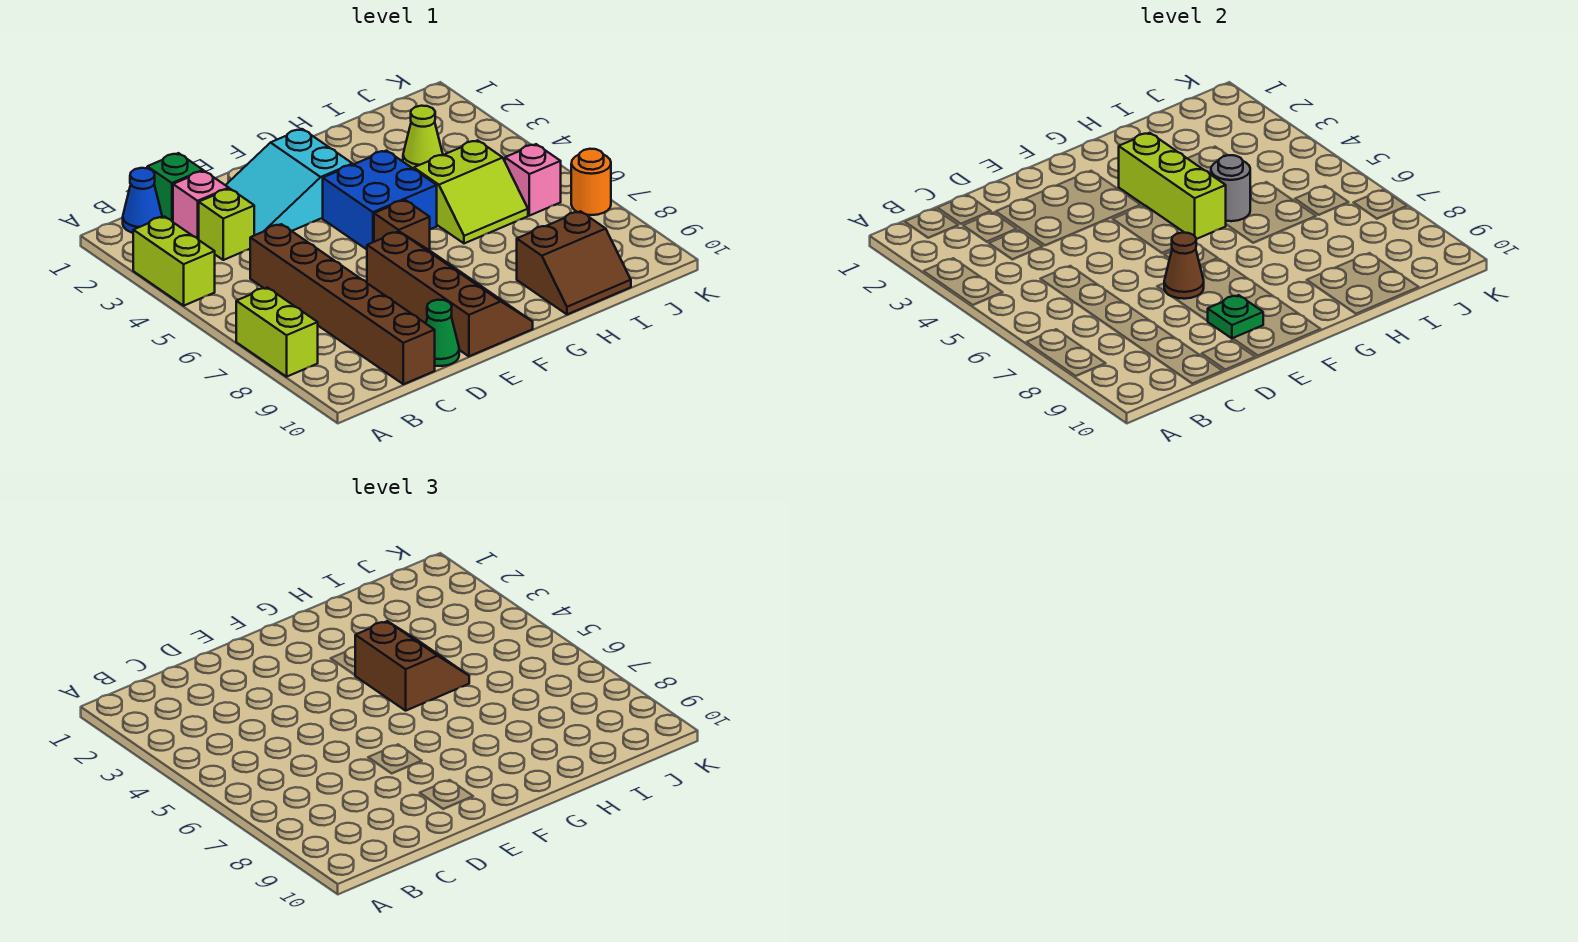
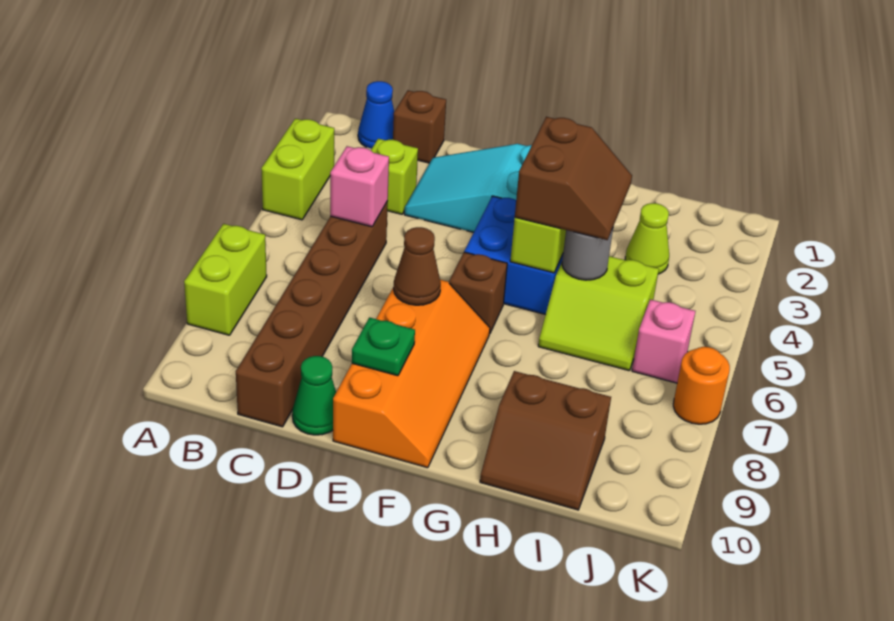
green 1x1 brick [147,153,203,222] -> brown 1x1 brick [393,90,446,163]
pink 1x1 brick [173,171,229,240] -> pink 1x1 brick moved to [330,146,389,227]
brown 2x4 slope [367,231,533,356] -> orange 2x4 slope [333,280,490,468]

